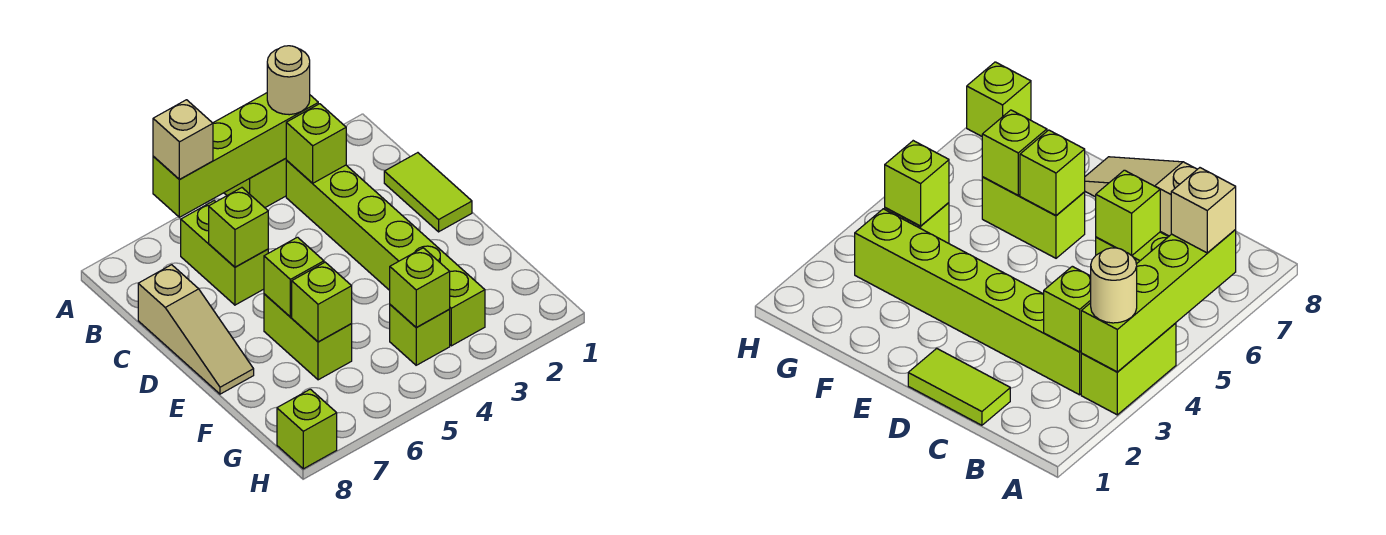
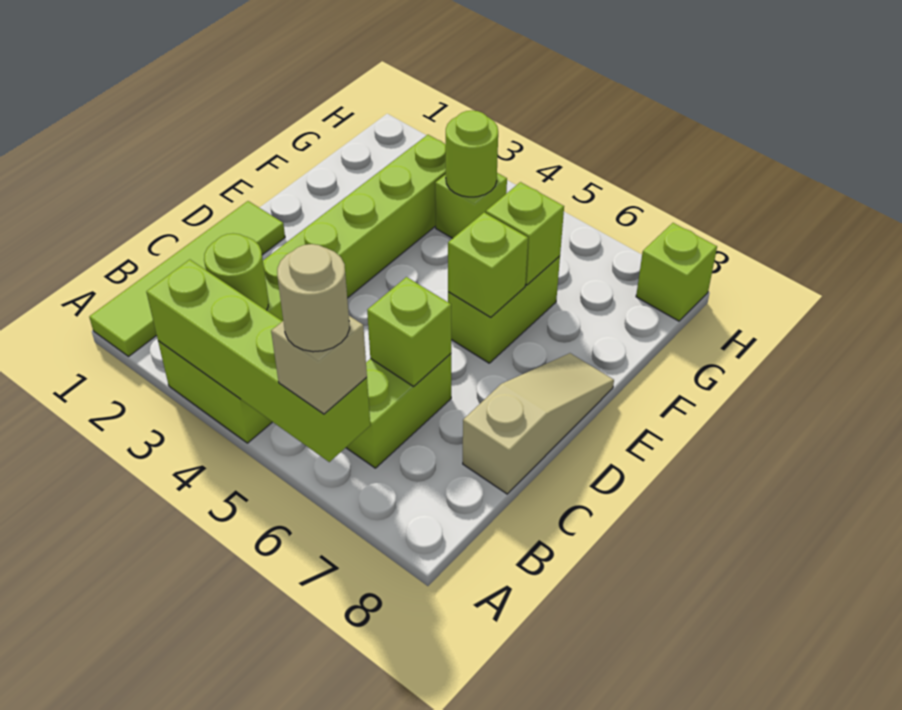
tan 1x1 round brick [267,46,310,115] -> tan 1x1 round brick moved to [277,244,350,352]
lime 1x1 brick [286,104,346,183] -> lime 1x1 round brick [204,233,268,310]
lime 1x2 tile [384,153,472,232] -> lime 1x4 tile [89,201,285,356]
lime 1x1 brick [390,248,450,328] -> lime 1x1 round brick [446,111,498,197]

